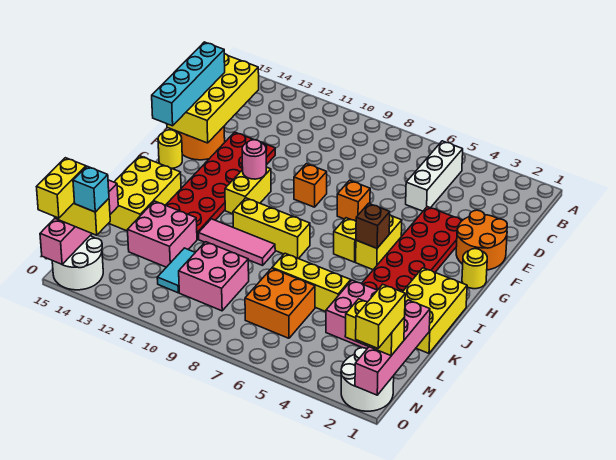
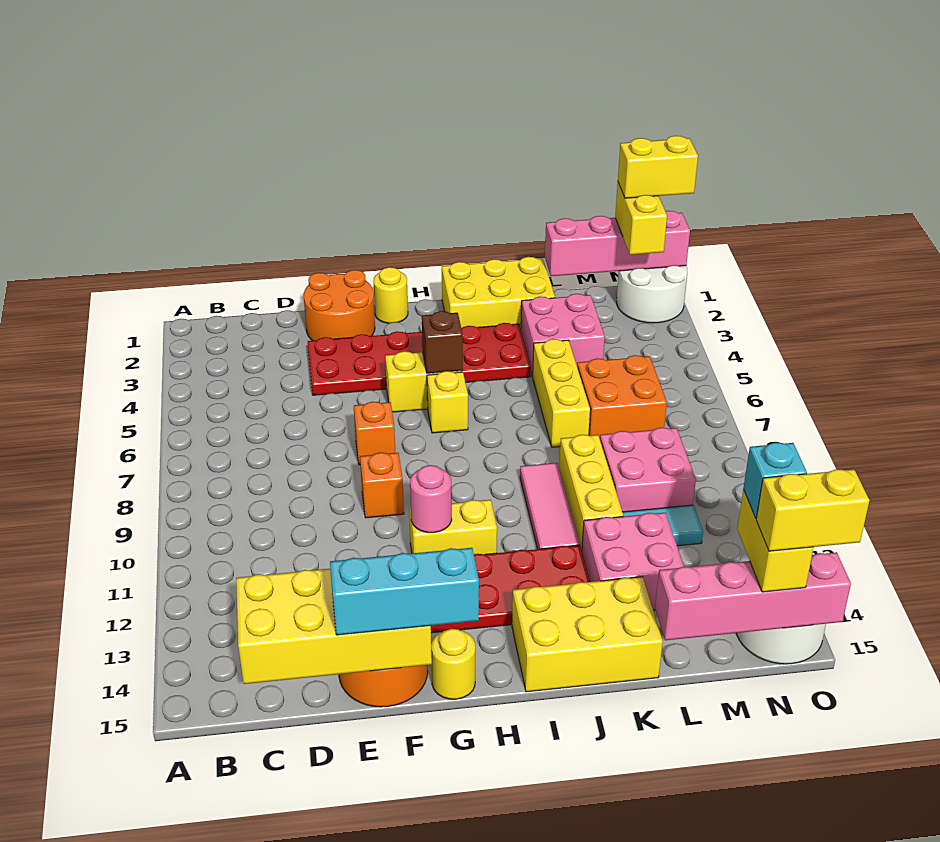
white 1x3 brick [406,141,463,211] -> none
cyan 1x4 brick [152,42,225,126] -> cyan 1x3 brick [330,548,479,635]
yellow 1x3 brick [233,198,310,259] -> yellow 1x3 brick moved to [559,435,623,549]

